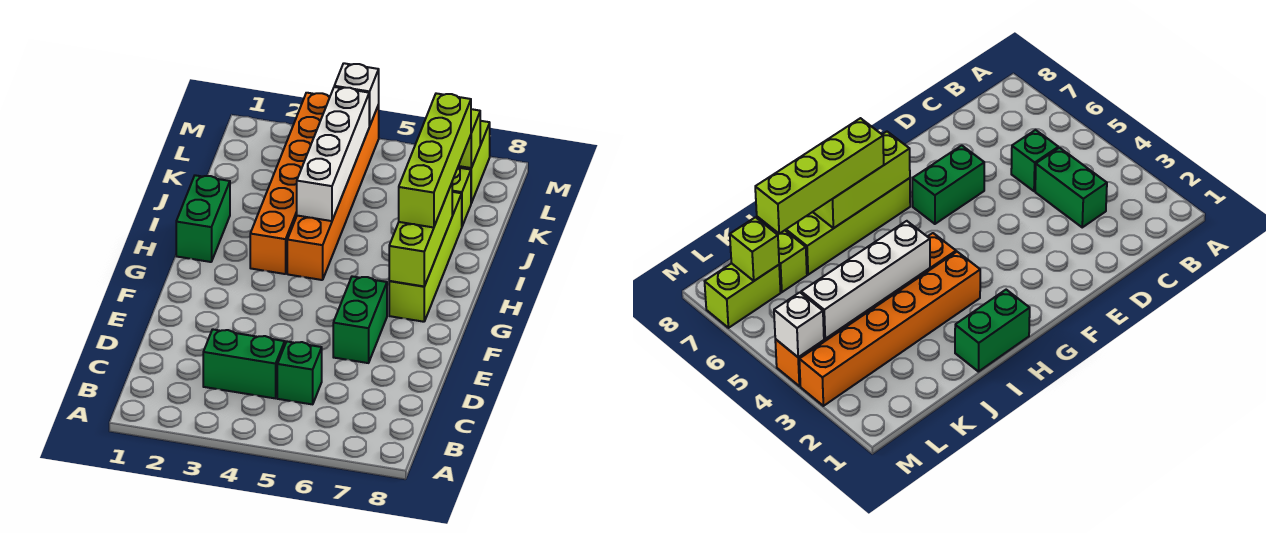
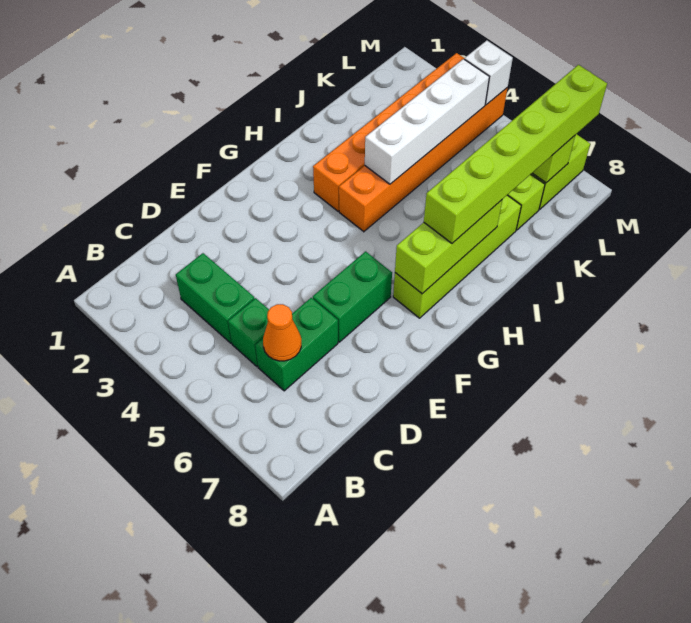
none -> orange 1x1 cone [263,304,301,361]
green 1x2 brick [176,175,230,262] -> green 1x2 brick moved to [255,298,338,391]
lime 1x4 brick [399,93,471,228] -> lime 1x6 brick [424,65,607,243]

